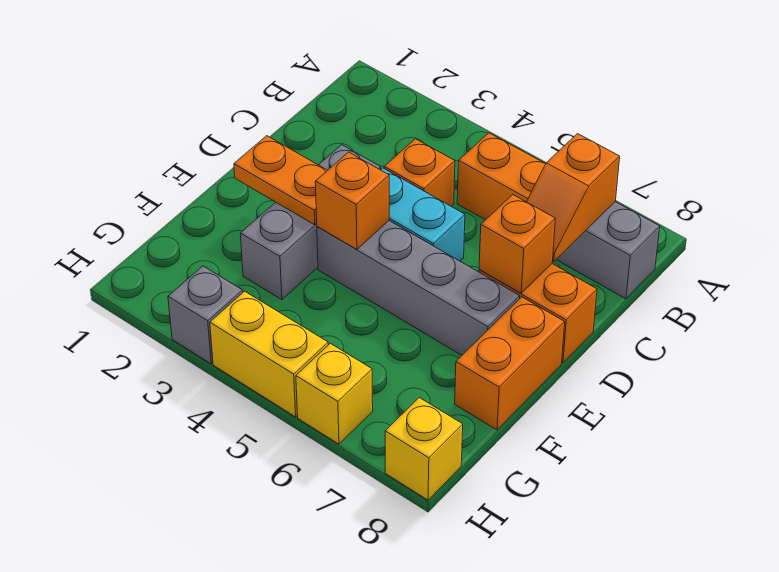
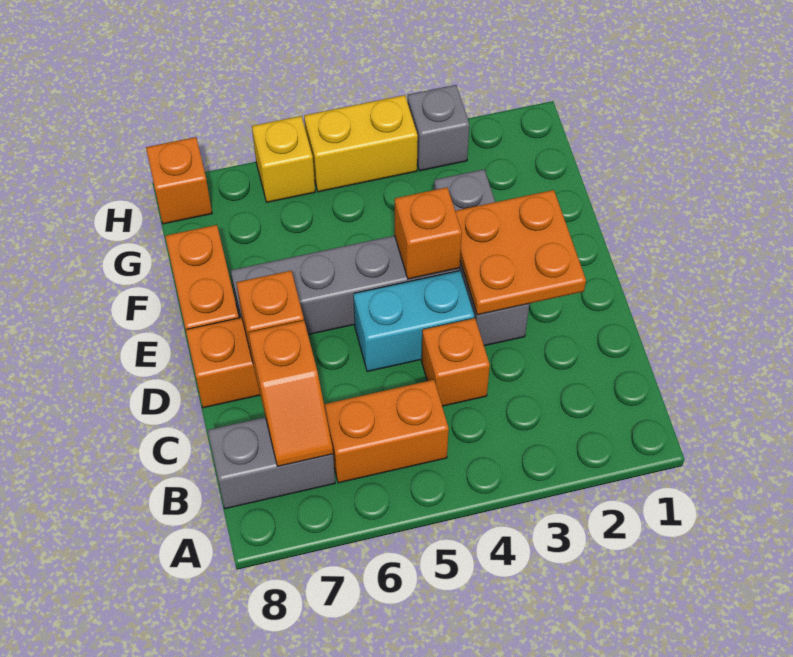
orange 1x2 slope [527,134,620,262] -> orange 1x2 slope turned to [248,320,333,466]
orange 1x2 plate [234,136,327,225] -> orange 2x2 plate [455,190,586,315]
yellow 1x1 brick [385,398,463,500] -> orange 1x1 brick [146,137,212,224]

